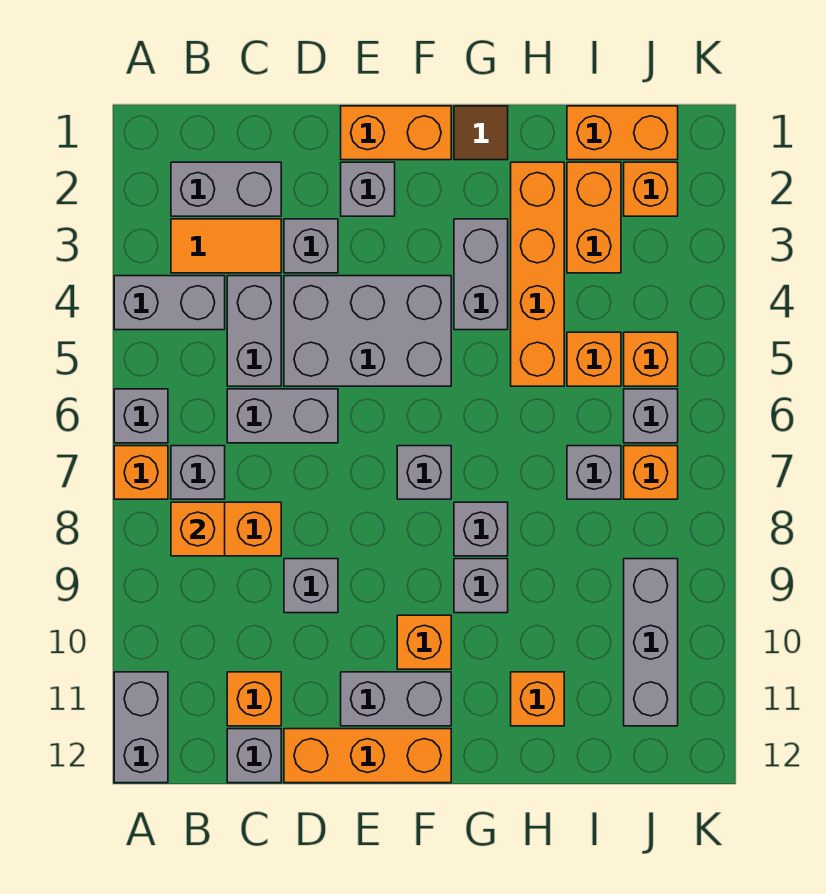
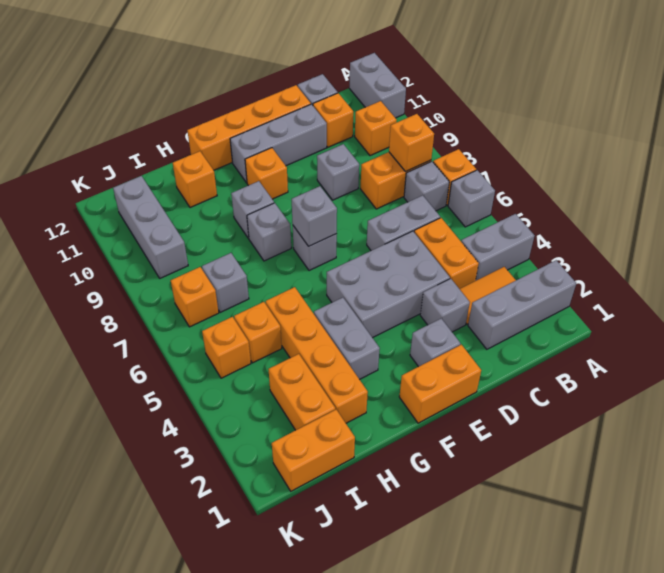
grey 1x2 brick [171,162,281,216] -> grey 1x3 brick [468,260,576,349]
grey 1x2 brick [227,276,281,386] -> orange 1x2 brick [414,218,479,289]
orange 1x3 brick [284,729,451,783] -> orange 1x4 brick [187,85,311,170]
grey 1x2 brick [341,672,451,726] -> grey 1x3 brick [230,104,327,183]
brown 1x1 tile [454,106,508,160] -> none
orange 1x1 brick [624,162,678,216] -> orange 1x1 brick moved to [355,101,397,156]
grey 1x1 brick [624,389,678,443] -> grey 1x1 brick moved to [292,186,337,246]

